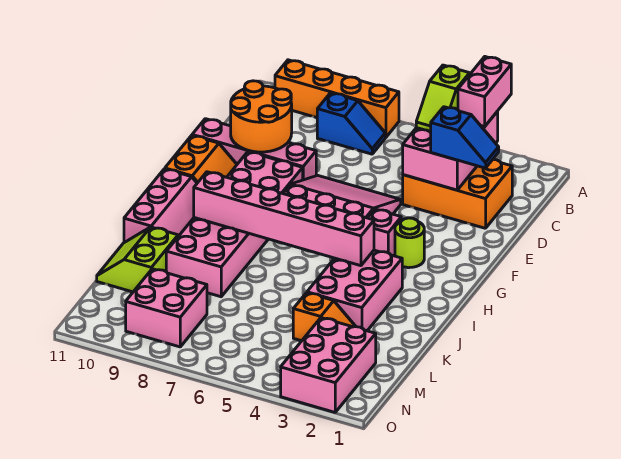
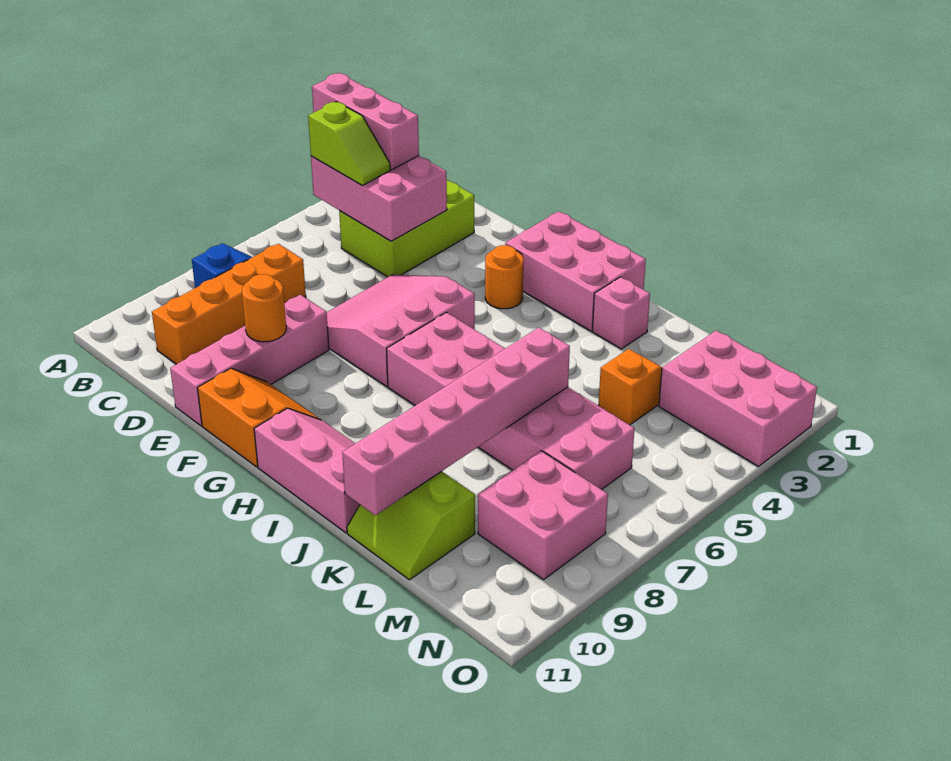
pink 1x2 brick [458,57,511,126] -> pink 1x3 brick [312,73,419,170]
orange 1x4 brick [275,60,399,138] -> orange 1x4 brick moved to [152,244,306,364]
orange 2x3 brick [403,159,512,228] -> lime 2x3 brick [339,179,474,277]
blue 1x2 slope [431,107,499,168] -> none
orange 2x2 round brick [231,81,292,152] -> orange 1x1 round brick [242,274,286,342]
pink 2x6 brick [166,152,303,297] -> pink 2x6 brick moved to [387,312,635,490]
lime 1x1 round brick [395,218,424,268] -> orange 1x1 round brick [485,245,523,309]
pink 1x1 brick [368,209,401,256] -> pink 1x1 brick moved to [592,277,650,349]
pink 2x3 brick [307,250,402,331] -> pink 2x3 brick moved to [505,211,646,331]
pink 1x6 brick [194,172,374,266] -> pink 1x6 brick moved to [342,328,570,515]

